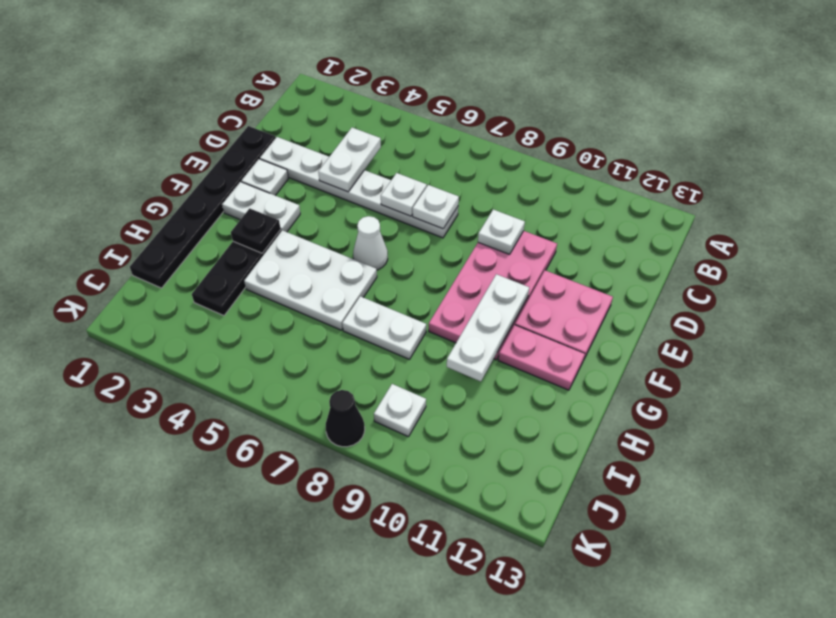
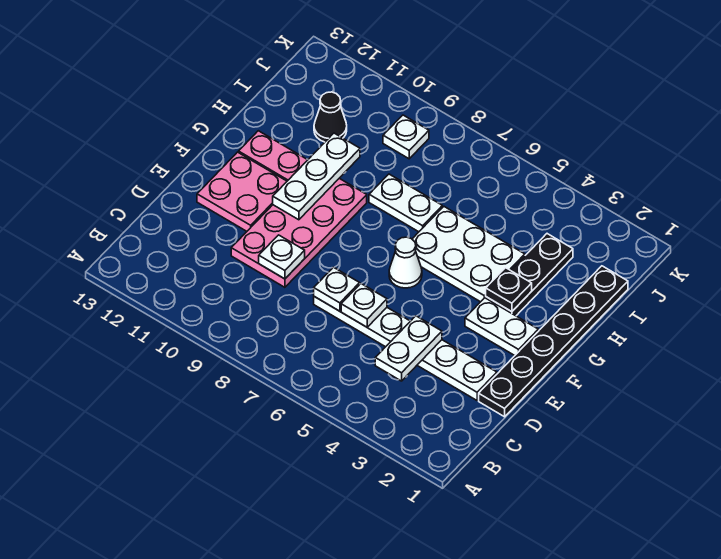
white 1x1 plate [242,159,288,196] -> none
black 1x1 cone [326,390,365,447] -> black 1x1 cone moved to [314,92,347,142]

